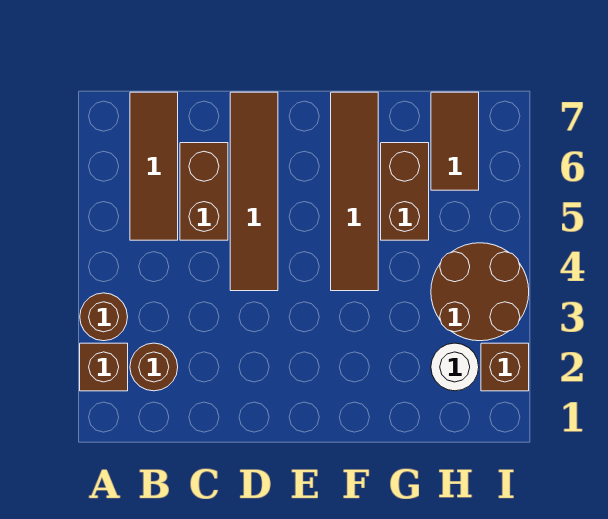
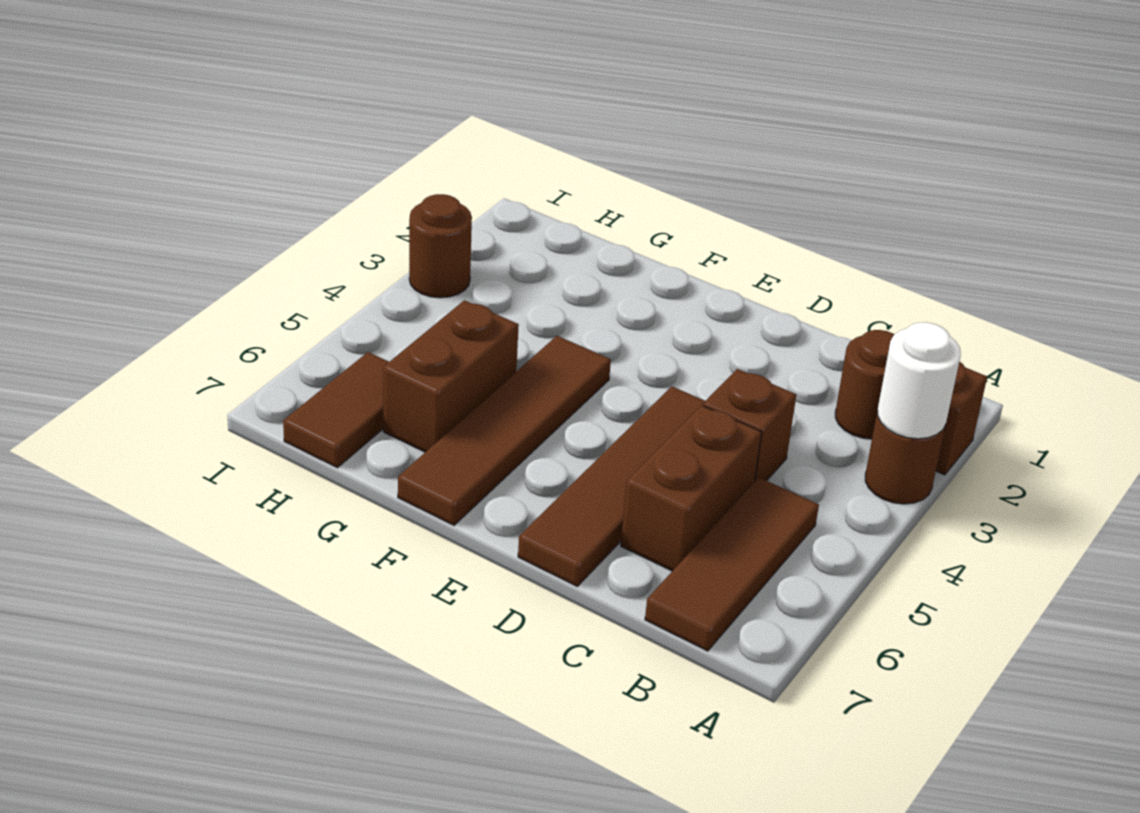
white 1x1 round brick [431,343,479,391] -> white 1x1 round brick moved to [877,322,961,439]
brown 2x2 round brick [431,243,529,341] -> brown 1x1 round brick [409,194,472,298]
brown 1x1 brick [481,343,529,391] -> brown 1x1 brick moved to [703,369,796,481]

